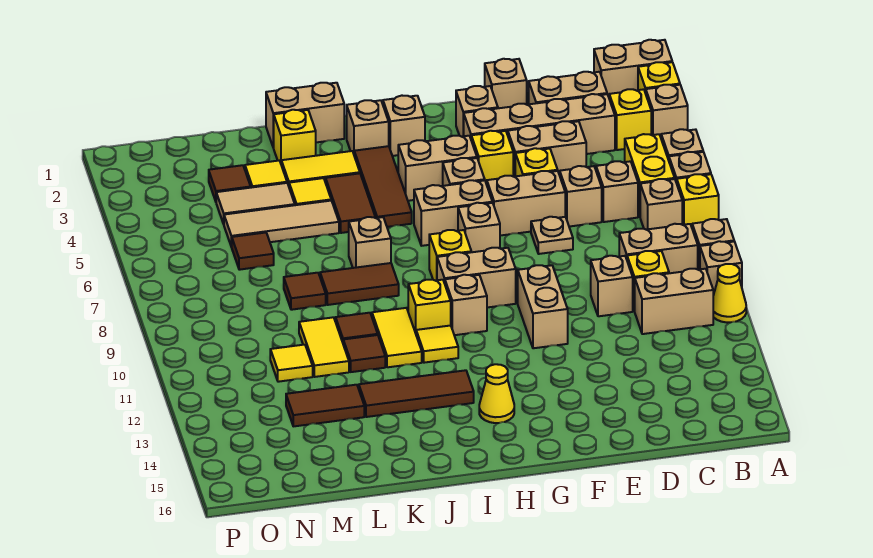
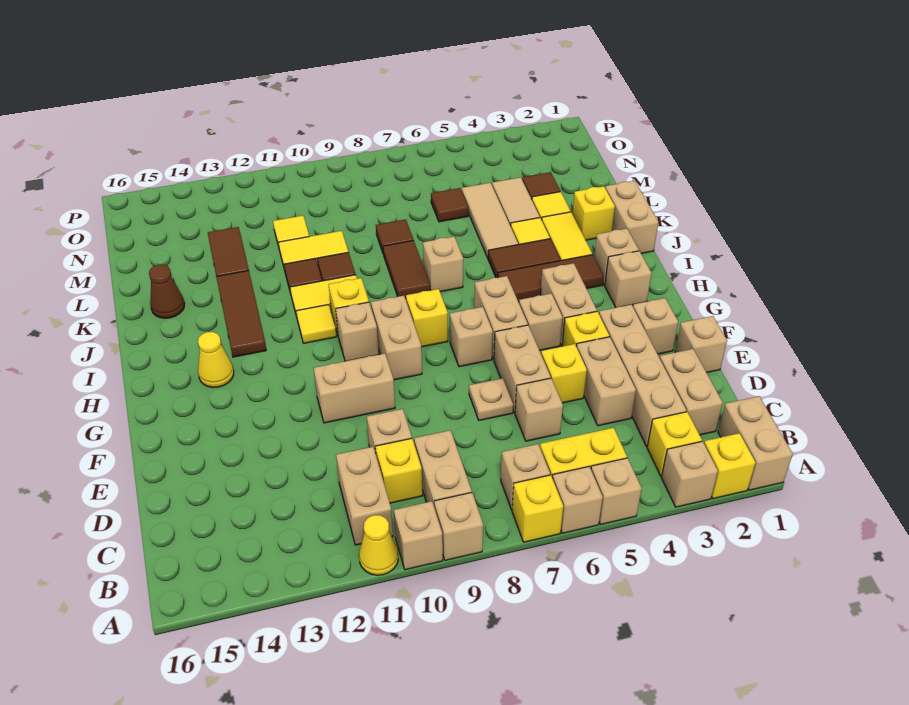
tan 1x1 brick [596,161,638,222] -> none
none -> brown 1x1 cone [149,265,185,318]

